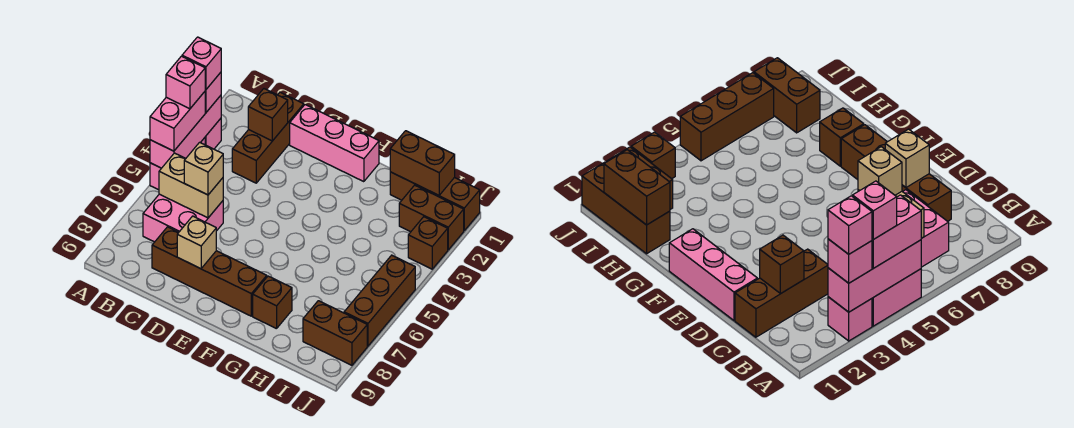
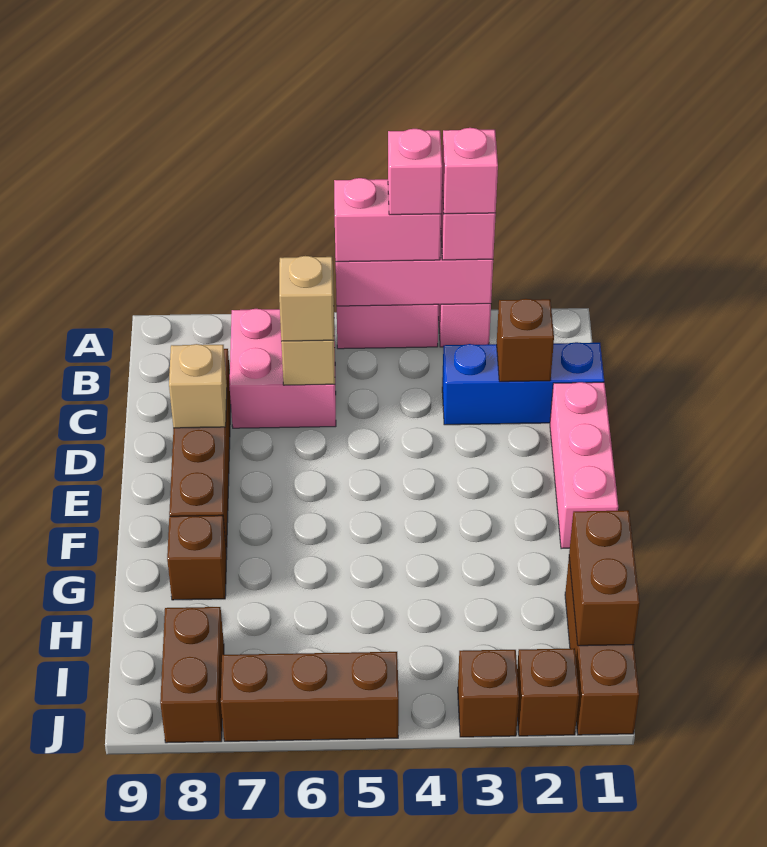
brown 1x3 brick [232,92,304,183] -> blue 1x3 brick [442,342,604,425]
brown 1x2 brick [399,185,464,250] -> brown 1x1 brick [517,648,579,736]

